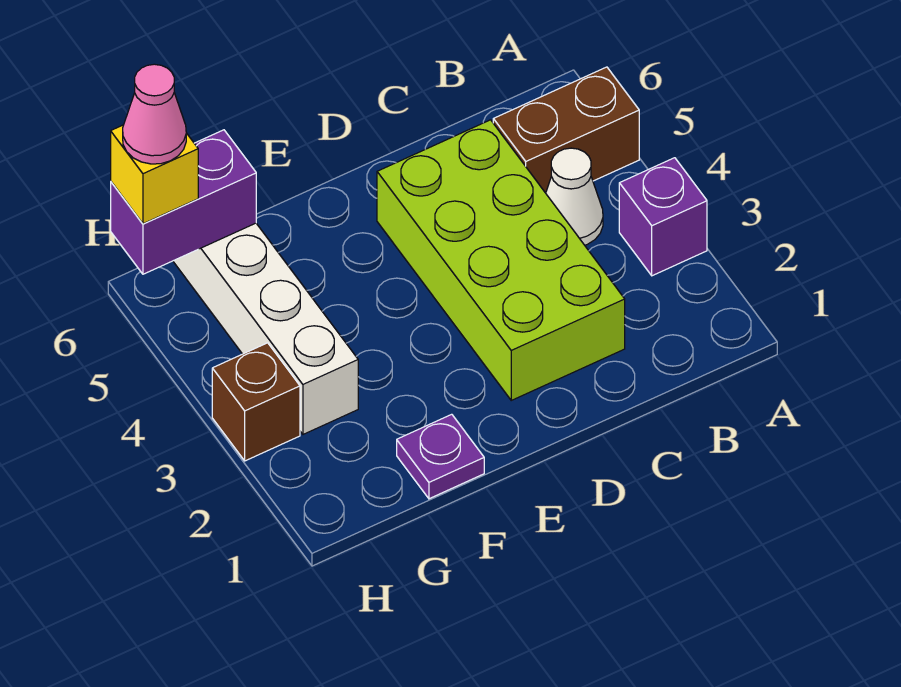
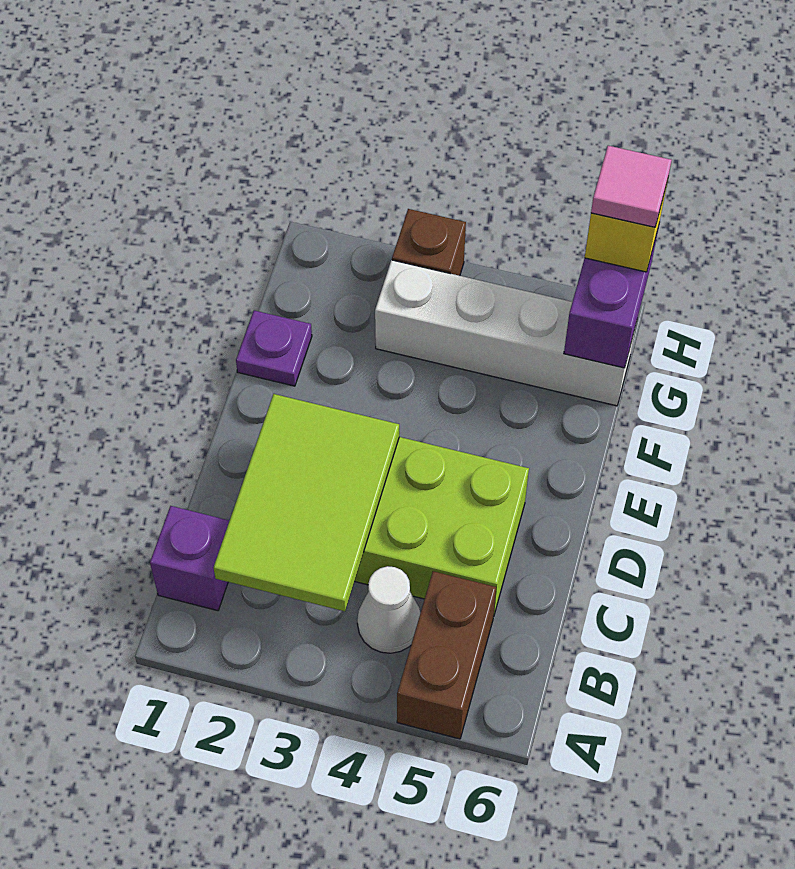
purple 1x1 brick [619,158,707,276] -> purple 1x1 brick moved to [150,506,230,611]
none -> lime 2x3 tile [214,394,399,611]
pink 1x1 cone [123,64,186,164] -> pink 1x1 tile [591,146,672,227]

